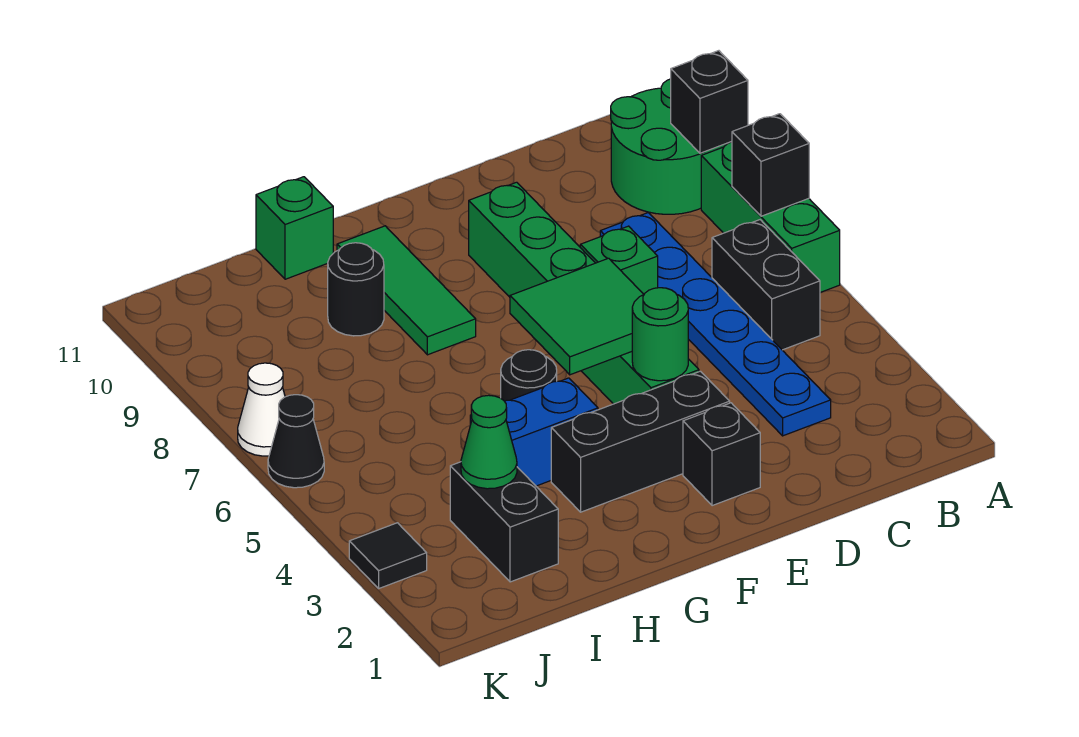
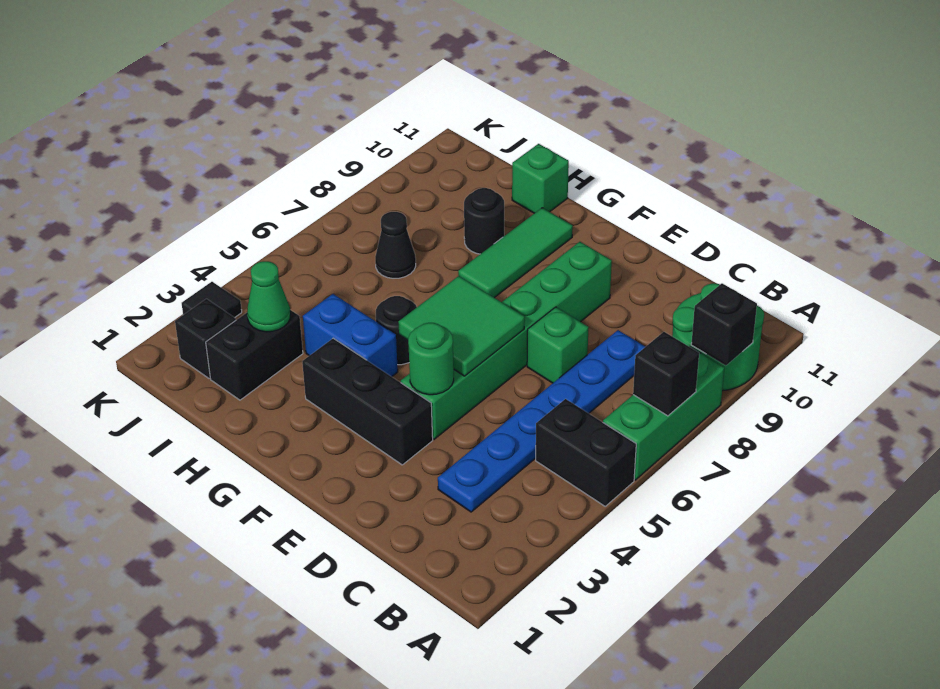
black 1x2 brick [712,220,820,350] -> black 1x2 brick turned to [536,399,636,506]
black 1x1 brick [683,403,760,506] -> black 1x1 brick moved to [175,299,236,379]
black 1x1 cone [268,395,324,488] -> black 1x1 cone moved to [375,212,416,278]
white 1x1 cone [238,363,285,456] -> none

